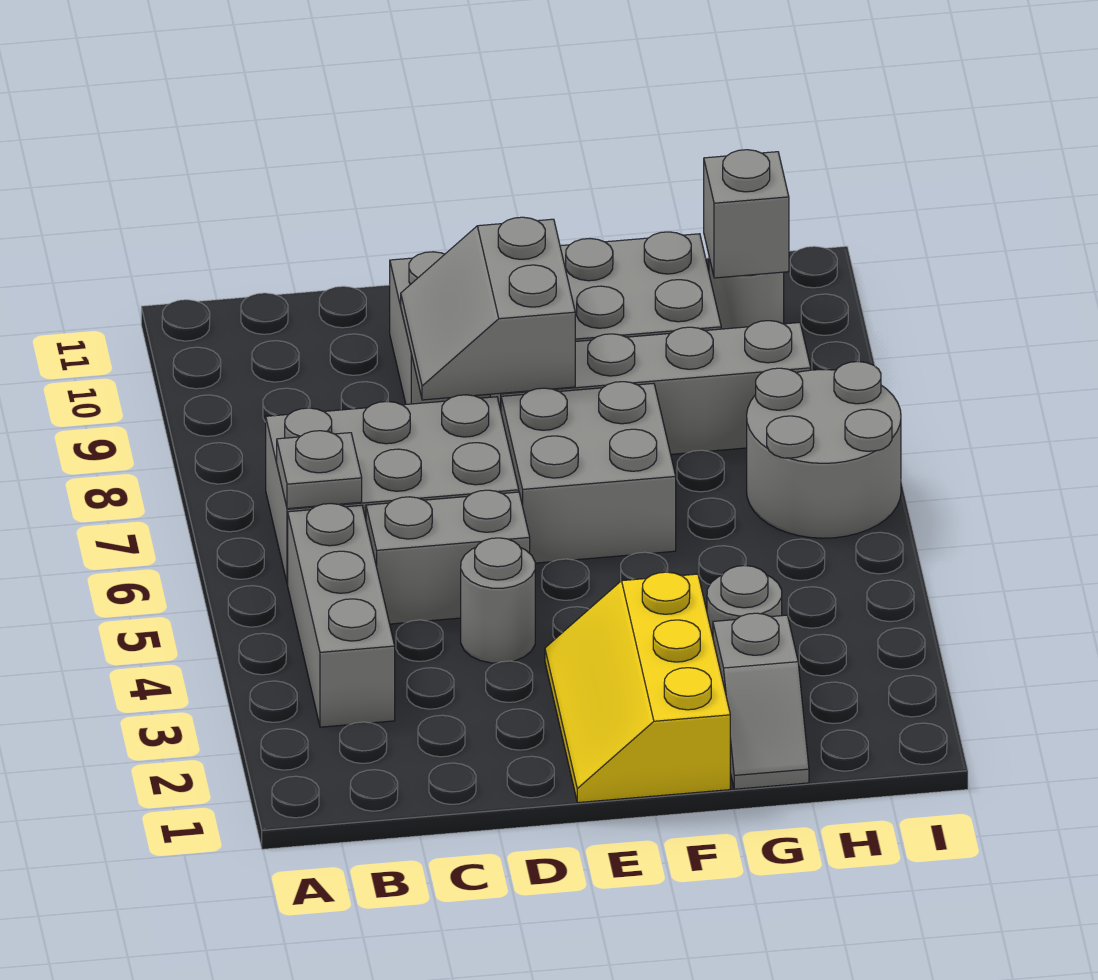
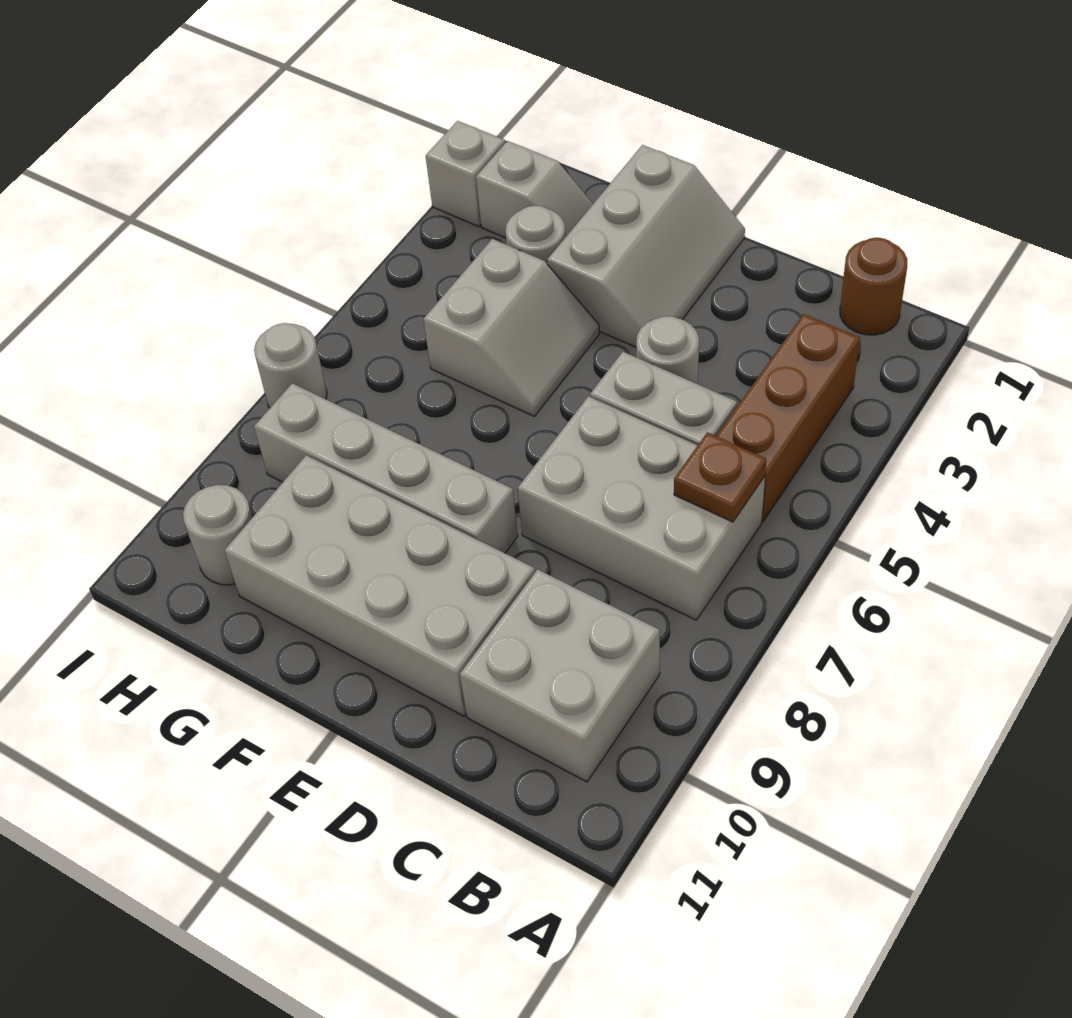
none -> brown 1x1 round brick [840,238,907,335]
grey 1x3 brick [288,504,395,727] -> brown 1x3 brick [717,314,860,522]
grey 1x1 plate [277,431,362,509] -> brown 1x1 plate [674,432,766,522]
grey 2x2 slope [401,217,575,400] -> grey 2x2 slope moved to [423,239,599,416]
yellow 2x3 slope [545,572,730,803] -> grey 2x3 slope [547,145,745,347]
grey 2x2 brick [501,382,676,563] -> grey 2x2 brick moved to [460,569,660,782]
grey 1x2 slope [713,613,809,789] -> grey 1x2 slope turned to [476,141,593,238]
grey 2x2 round brick [747,362,901,538] -> grey 1x1 round brick [254,323,327,408]
grey 1x1 brick [704,150,789,278] -> grey 1x1 brick moved to [426,121,505,227]

